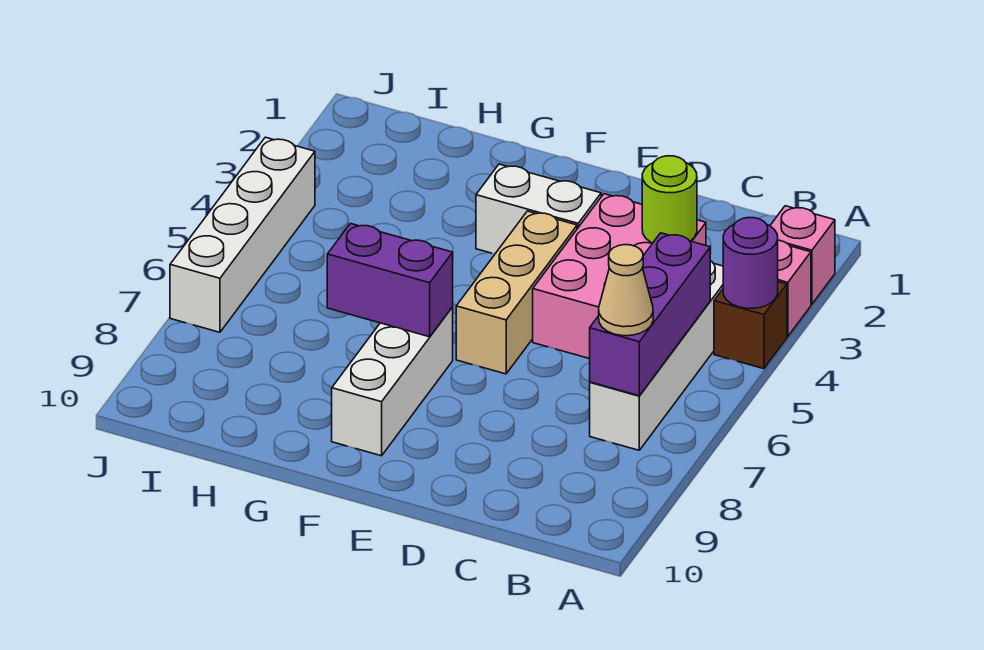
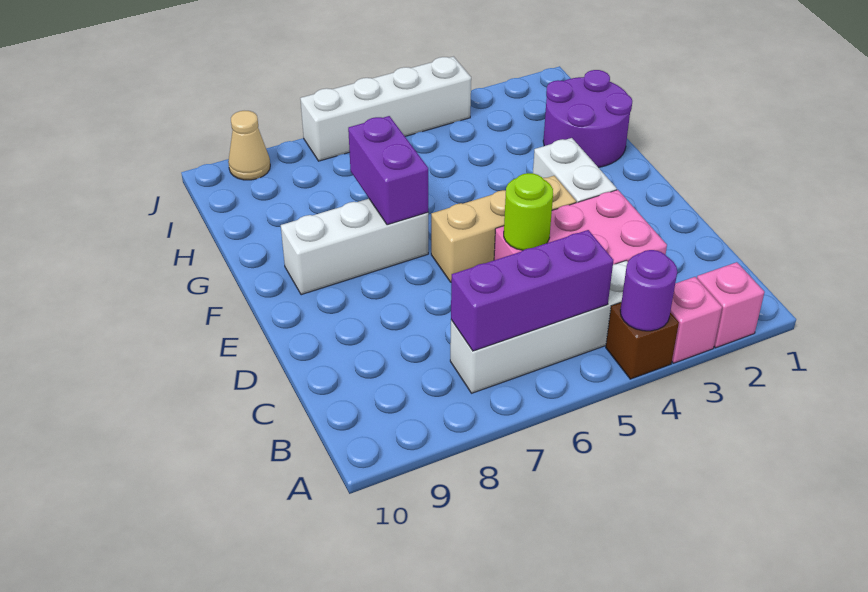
tan 1x1 cone [599,245,653,336] -> tan 1x1 cone moved to [228,111,270,180]
lime 1x1 round brick [642,156,697,243] -> lime 1x1 round brick moved to [504,173,553,250]
none -> purple 2x2 round brick [543,70,632,168]

